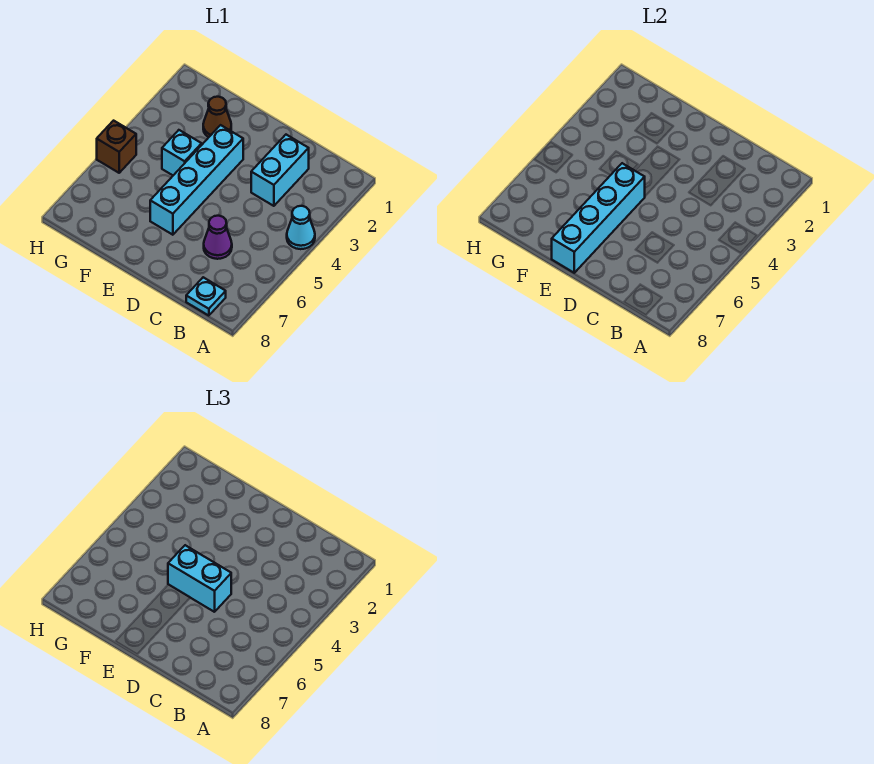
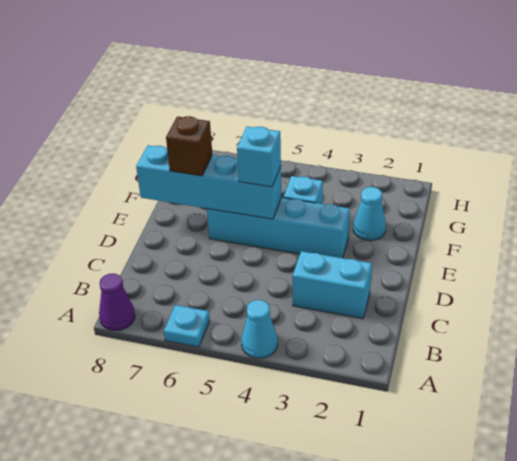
cyan 1x1 plate [186,277,226,316] -> cyan 1x1 plate moved to [164,305,210,347]
purple 1x1 cone [204,216,232,259] -> purple 1x1 cone moved to [99,274,135,331]
cyan 1x2 brick [168,545,231,612] -> cyan 1x1 brick [237,126,281,187]
brown 1x1 cone [203,97,231,137] -> cyan 1x1 cone [353,187,386,241]
brown 1x1 brick [97,121,136,173] -> brown 1x1 brick moved to [166,116,212,176]

